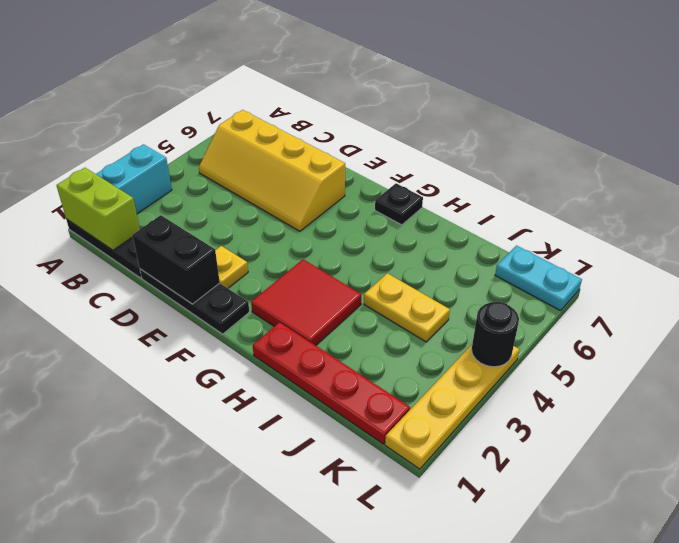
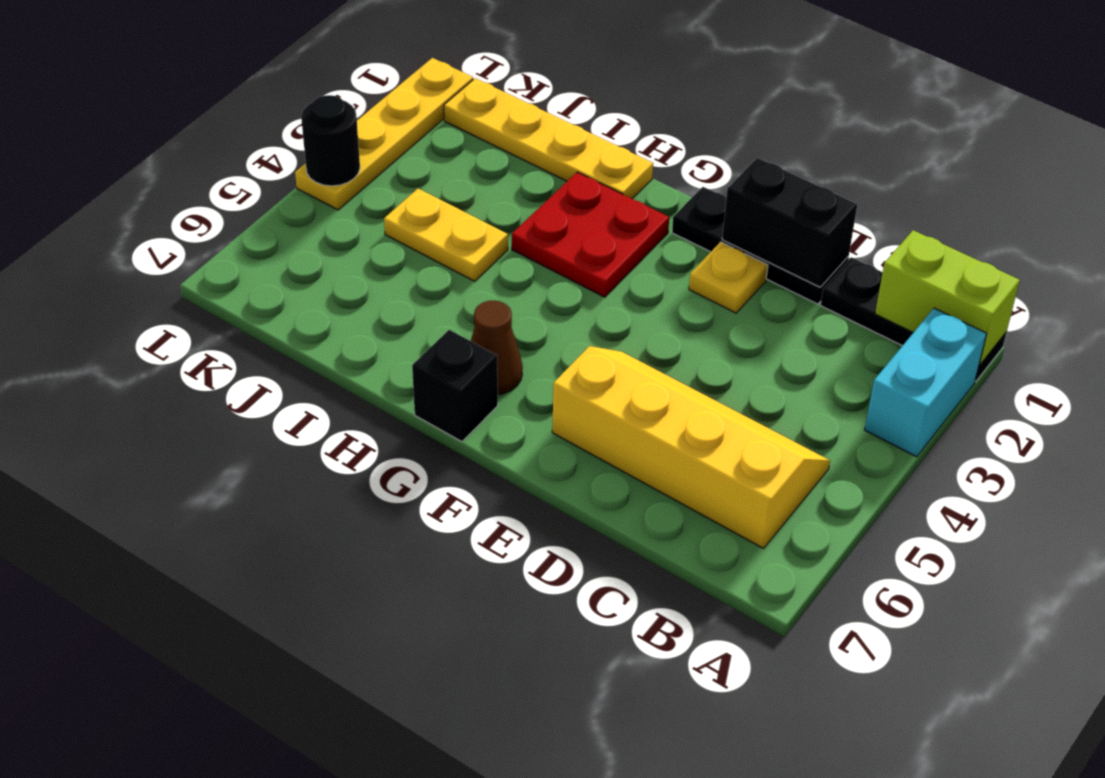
red 2x2 tile [251,260,361,345] -> red 2x2 plate [512,172,669,297]
none -> brown 1x1 cone [471,301,523,395]
black 1x1 plate [375,183,423,225] -> black 1x1 brick [412,330,498,442]
red 1x4 plate [253,322,410,444] -> yellow 1x4 plate [444,78,653,199]
cyan 1x2 plate [495,246,582,311] -> none

